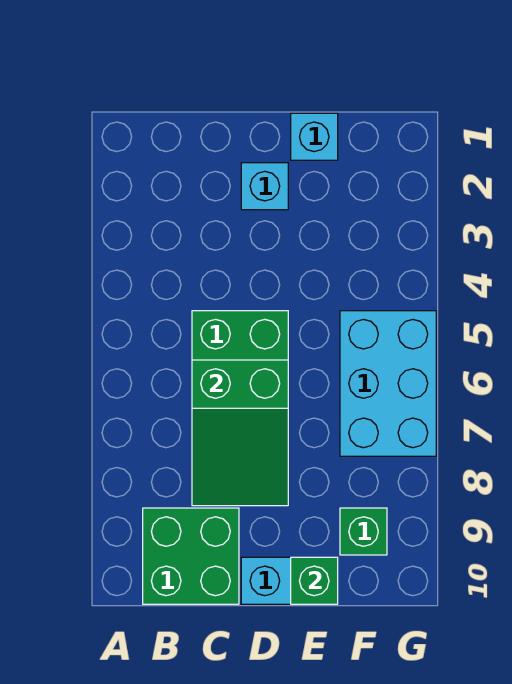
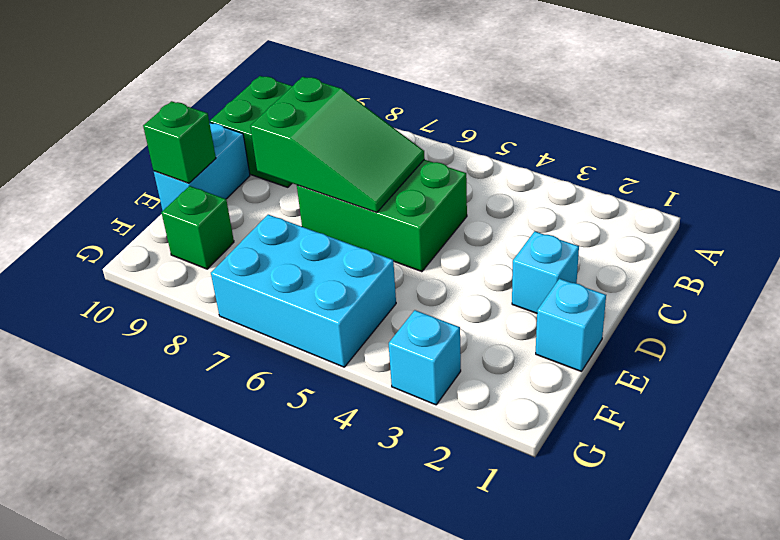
green 2x3 slope [192,360,288,506] -> green 2x3 slope turned to [250,77,425,213]
none -> cyan 1x1 brick [389,310,461,405]

